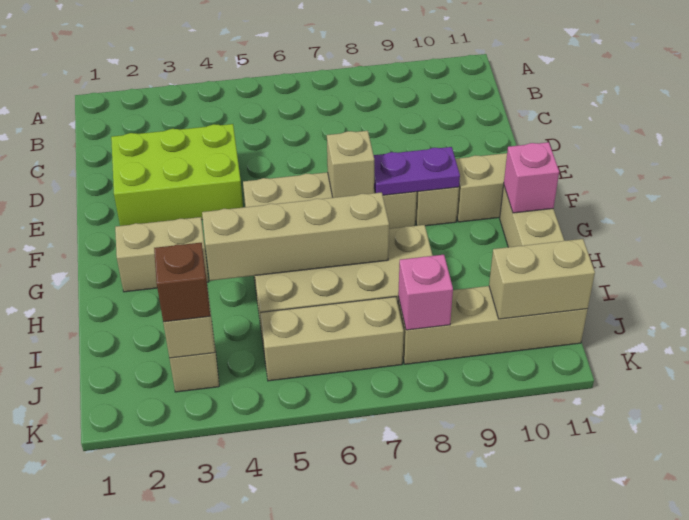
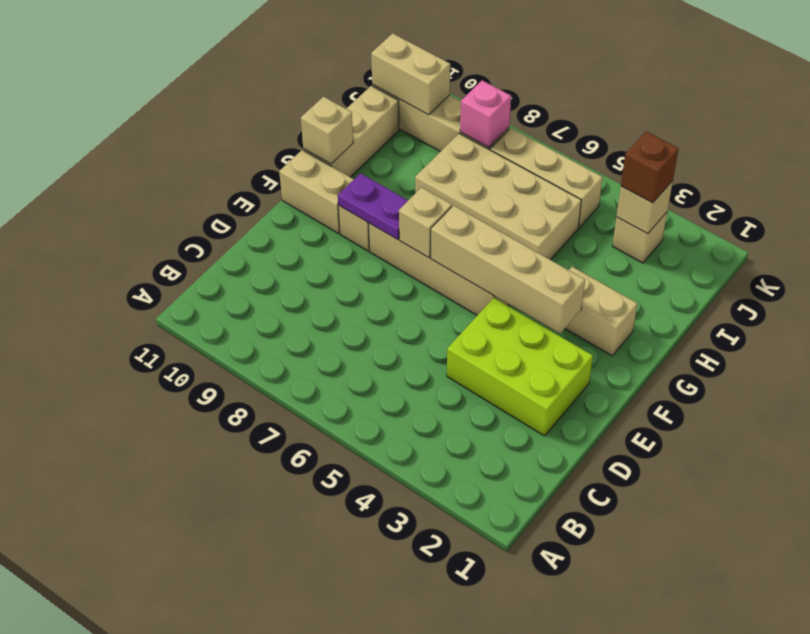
pink 1x1 brick [504,142,559,213] -> tan 1x1 brick [301,97,353,164]
tan 1x4 brick [202,192,389,281] -> tan 1x4 brick moved to [431,205,585,334]

